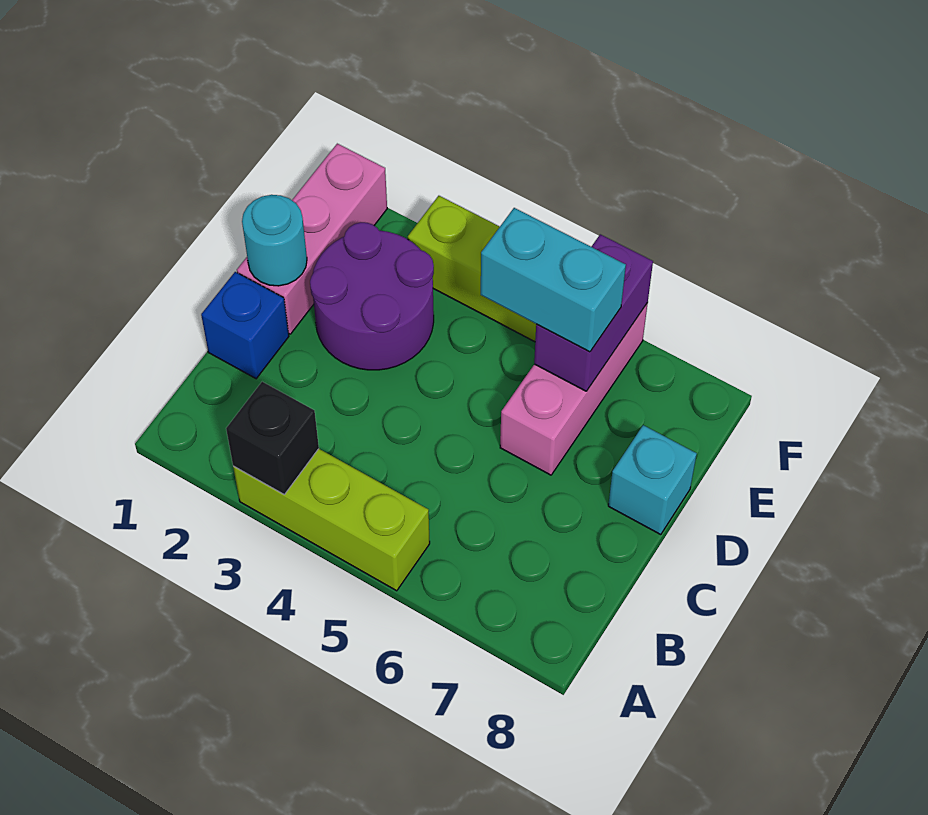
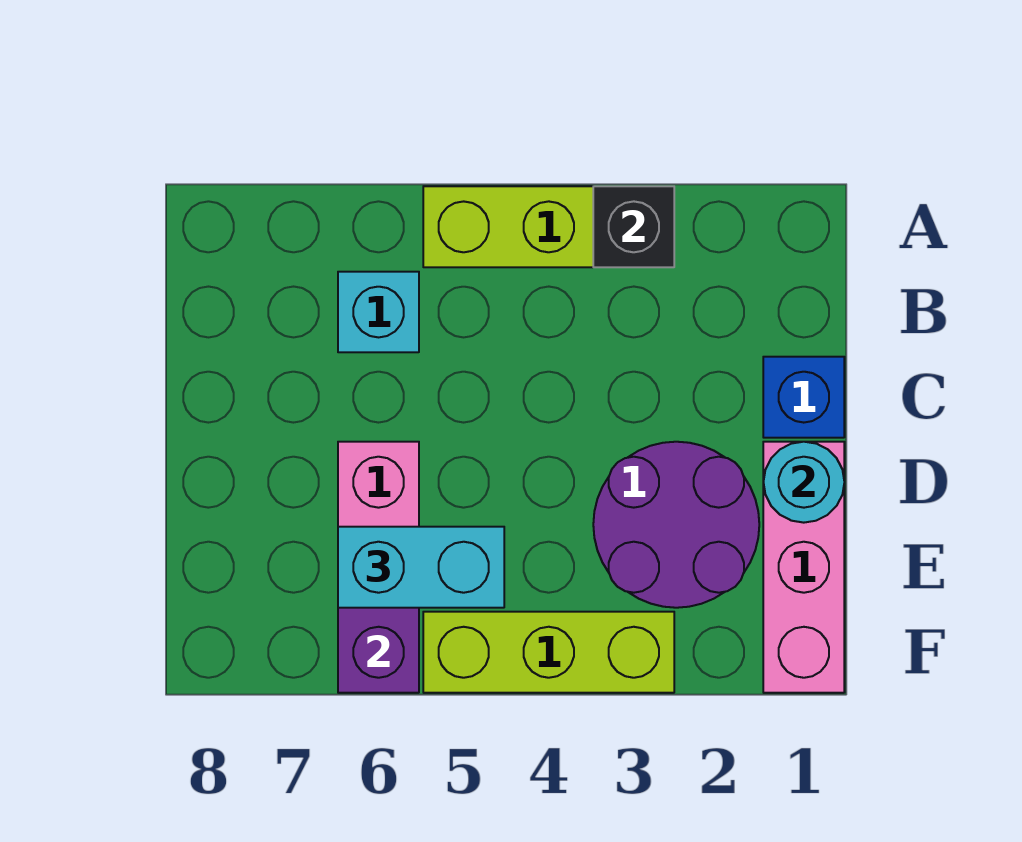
cyan 1x1 brick [608,425,697,535] -> cyan 1x1 brick moved to [338,272,419,352]

